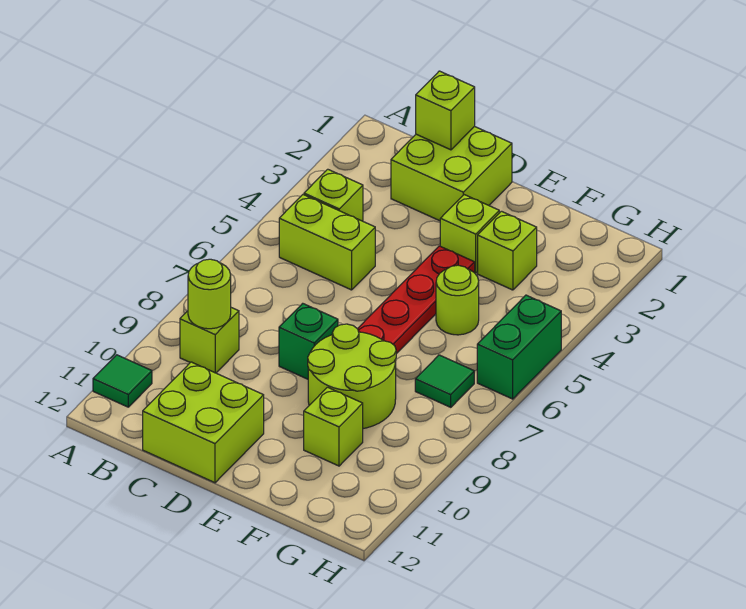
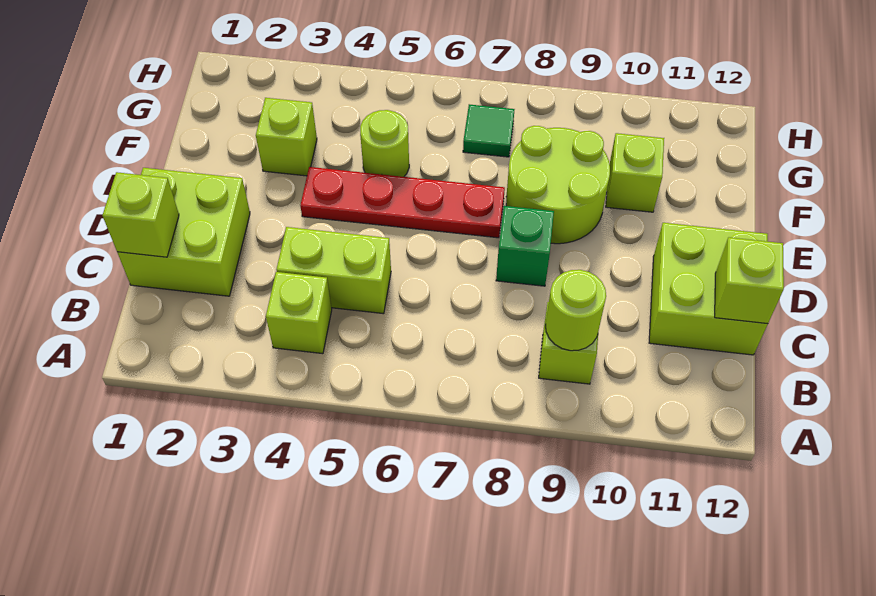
green 1x1 tile [93,355,152,407] -> none
lime 1x2 brick [279,195,375,290] -> lime 1x2 brick turned to [277,227,391,314]
lime 1x1 brick [440,195,499,273] -> lime 1x1 brick moved to [715,237,784,324]
green 1x2 brick [477,295,561,399] -> none

